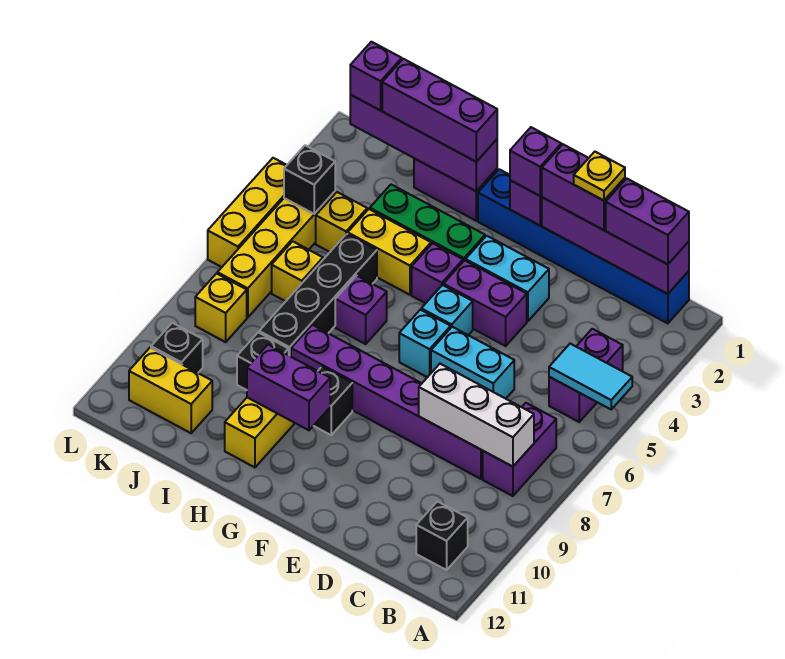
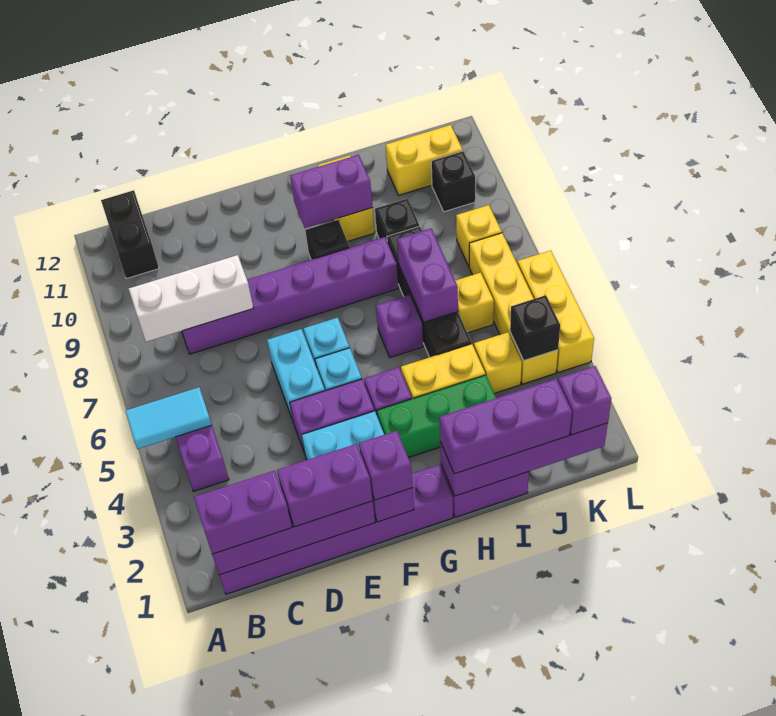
blue 1x6 brick [478,169,689,323] -> purple 1x6 brick [219,465,453,594]
purple 1x2 brick [483,403,556,496] -> purple 1x2 brick moved to [397,228,458,322]
black 1x1 brick [416,501,468,570] -> black 1x2 brick [101,190,159,279]
yellow 1x1 plate [574,152,625,201] -> none
cyan 1x2 brick [431,327,514,399] -> cyan 1x2 brick turned to [267,329,325,423]

